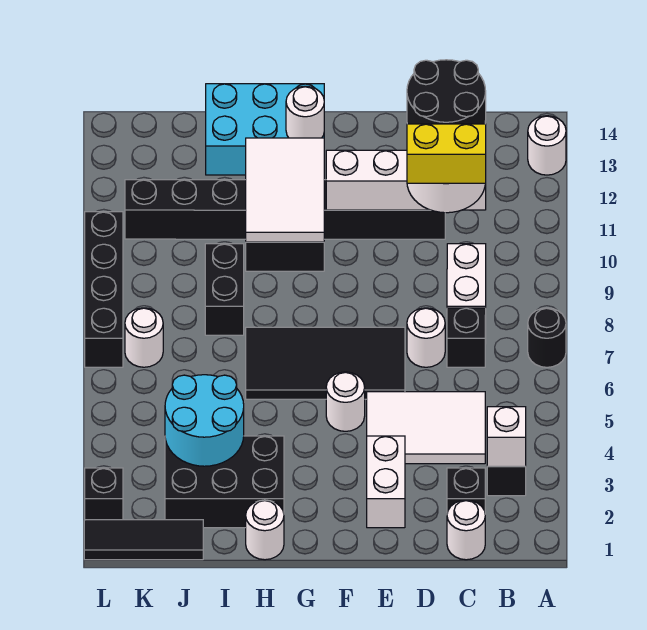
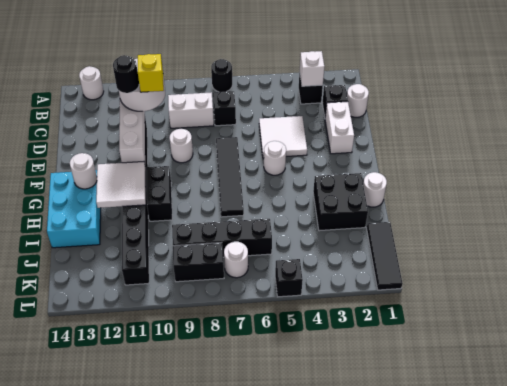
white 2x3 tile [367,392,485,464] -> white 2x2 tile [259,116,307,158]
yellow 1x2 brick [407,124,486,183] -> yellow 1x1 brick [138,54,164,92]
black 2x2 round brick [407,60,486,124] -> black 1x1 round brick [113,55,139,93]
white 1x1 round brick [407,308,445,367] -> white 1x1 round brick moved to [169,129,193,163]
white 1x2 brick [367,436,405,528] -> white 1x2 brick turned to [325,102,354,154]
black 2x4 tile [246,327,405,399] -> black 1x4 tile [216,137,244,217]
white 2x3 tile [246,138,324,242] -> white 2x2 tile [96,162,146,208]
black 2x3 brick [165,436,284,528] -> black 2x2 brick [313,173,368,231]
cyan 2x2 round brick [165,375,244,466] -> none
black 1x2 brick [205,244,244,335] -> black 1x2 brick moved to [173,243,224,282]
black 1x1 brick [85,468,123,520] -> black 1x1 brick moved to [275,259,303,297]
black 1x4 brick [85,212,123,367] -> black 1x4 brick moved to [172,219,272,257]

